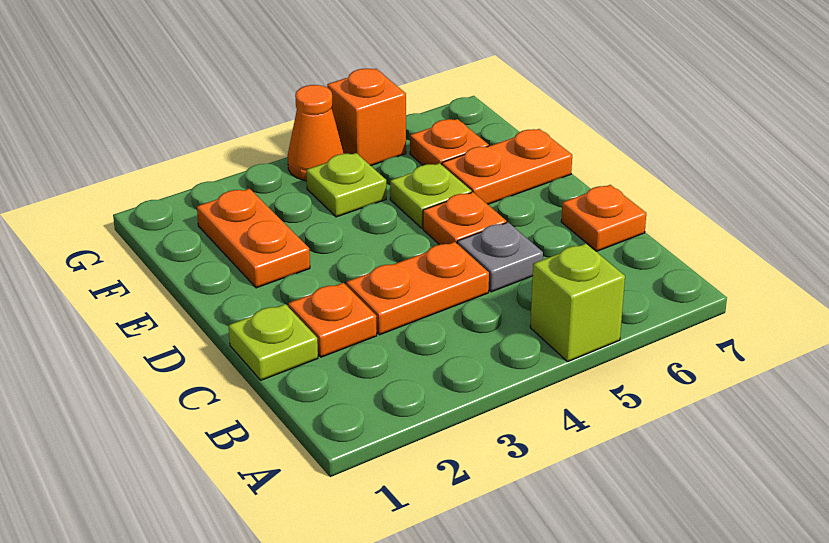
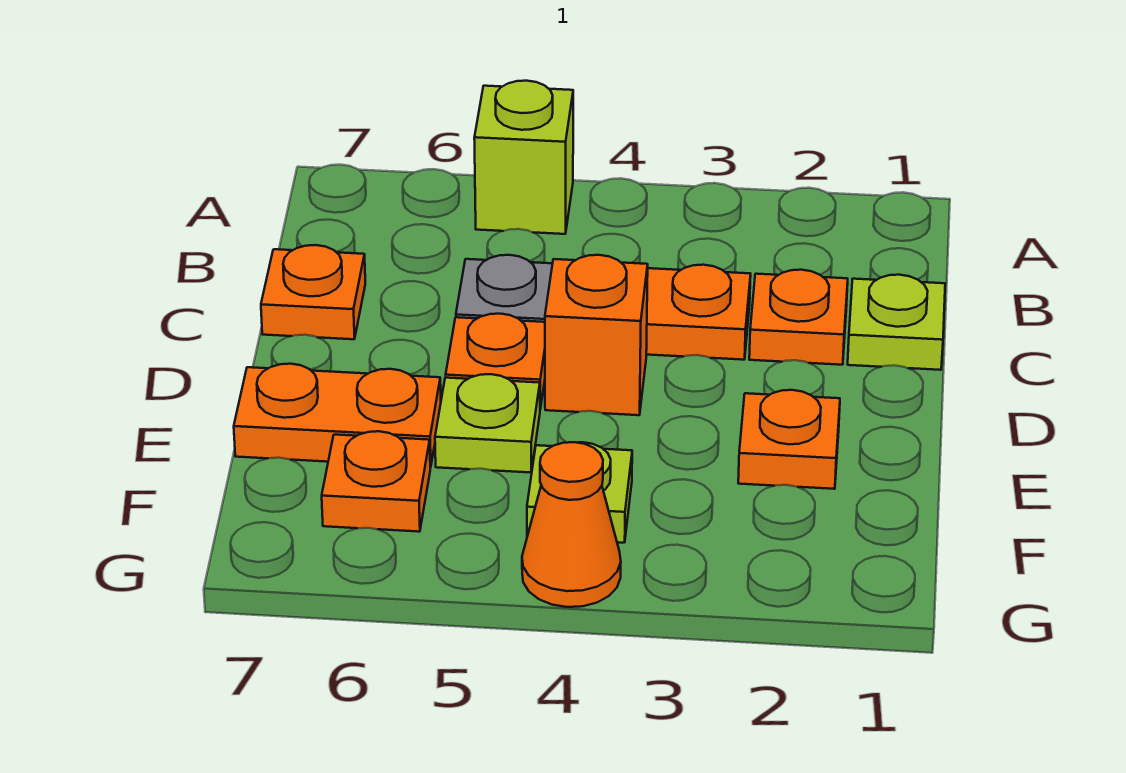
orange 1x2 plate [197,189,310,288] -> orange 1x1 plate [738,390,840,489]
orange 1x1 brick [327,69,406,166] -> orange 1x1 brick moved to [545,255,648,415]

